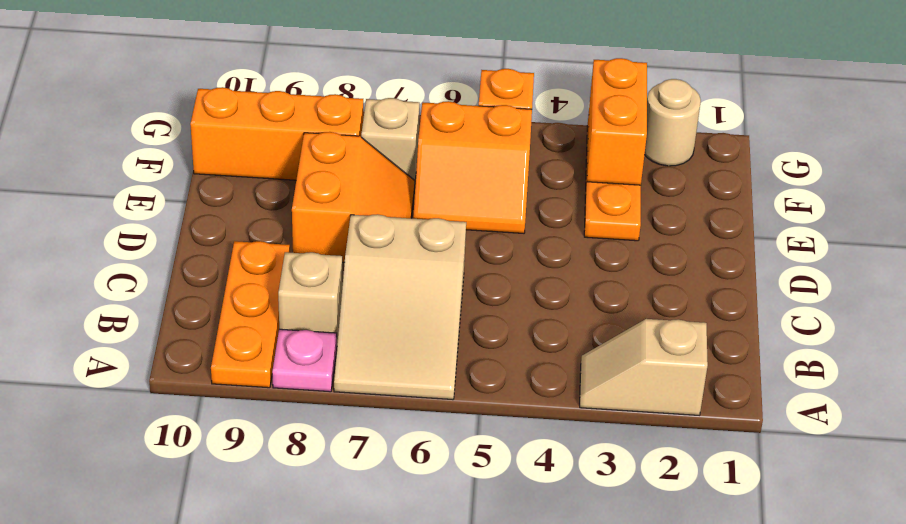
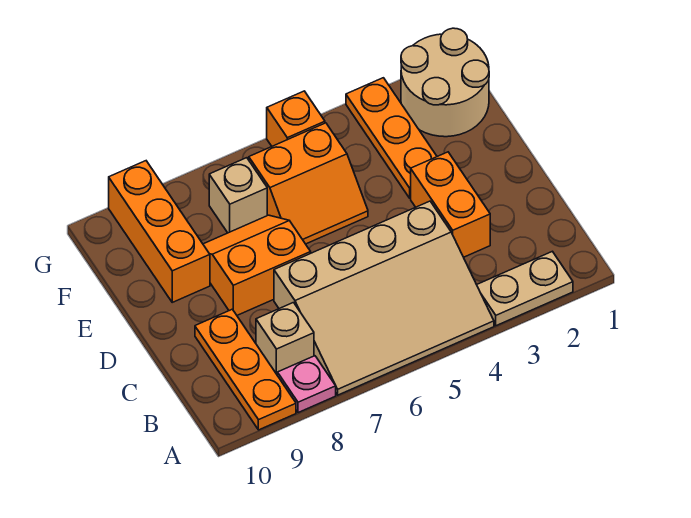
tan 1x2 slope [580,319,708,415] -> tan 1x2 plate [477,251,573,326]
tan 2x3 slope [334,214,466,400] -> tan 3x4 slope [274,201,494,395]
orange 2x2 slope [292,132,415,262] -> orange 2x2 slope turned to [203,215,311,315]
orange 1x2 brick [587,58,647,185] -> orange 1x2 brick moved to [411,152,490,257]
orange 1x3 brick [190,87,363,180] -> orange 1x3 brick turned to [109,161,210,302]
tan 1x1 round brick [645,79,701,166] -> tan 2x2 round brick [401,28,489,137]

